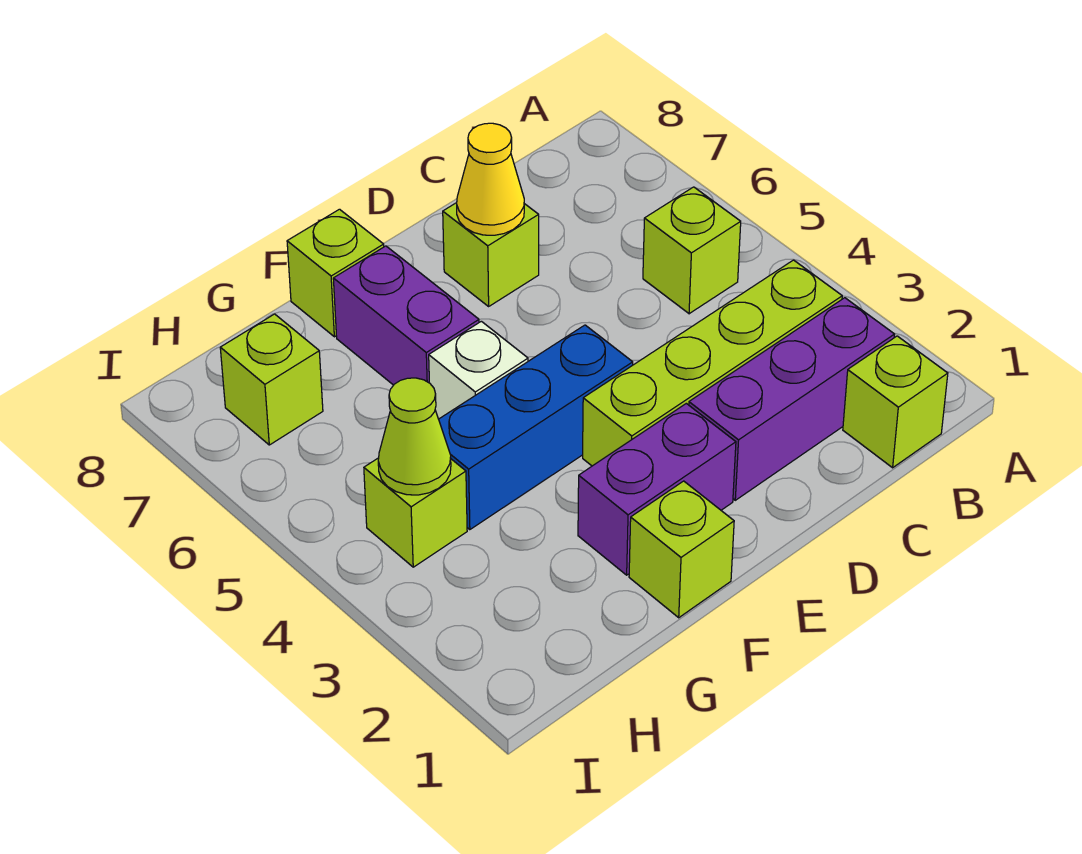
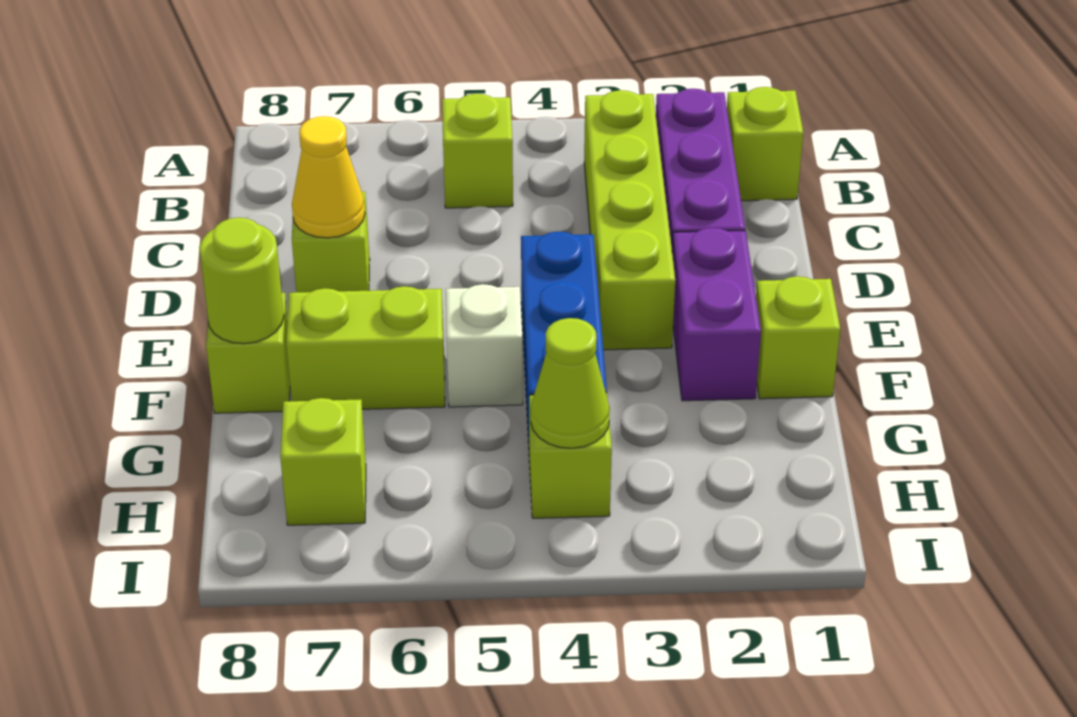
purple 1x2 brick [333,246,479,385] -> lime 1x2 brick [286,286,445,409]
none -> lime 1x1 round brick [199,218,284,344]

